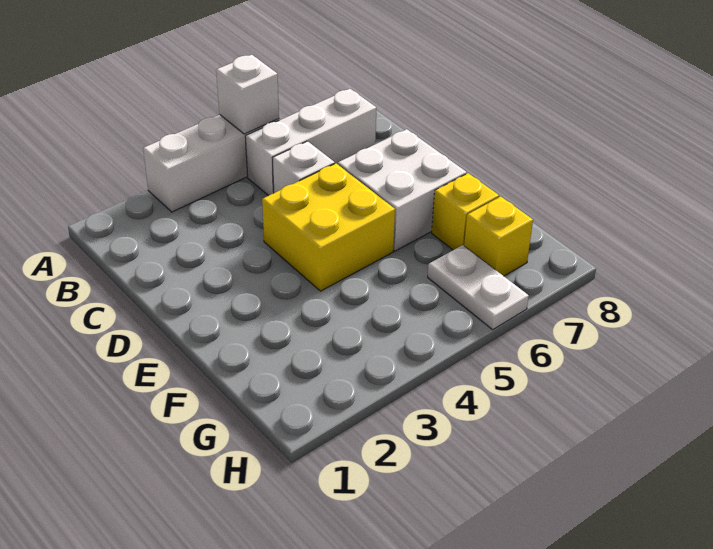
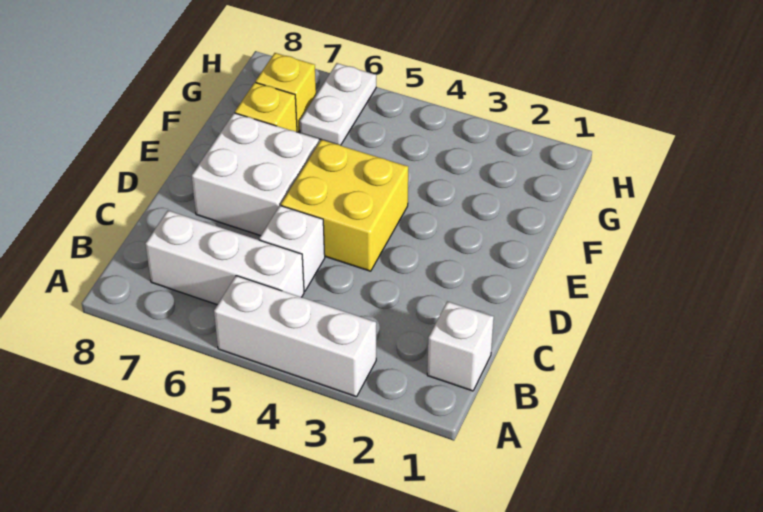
white 1x1 brick [216,55,279,134] -> white 1x1 brick moved to [427,301,494,391]

